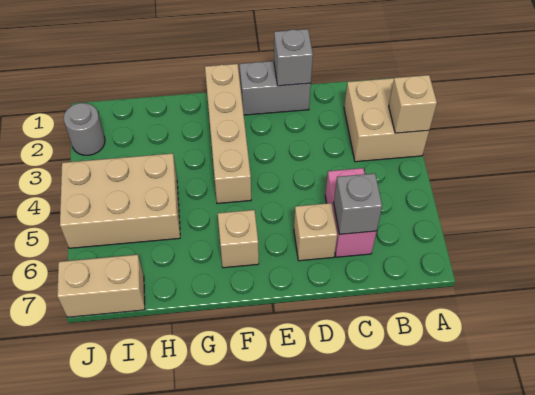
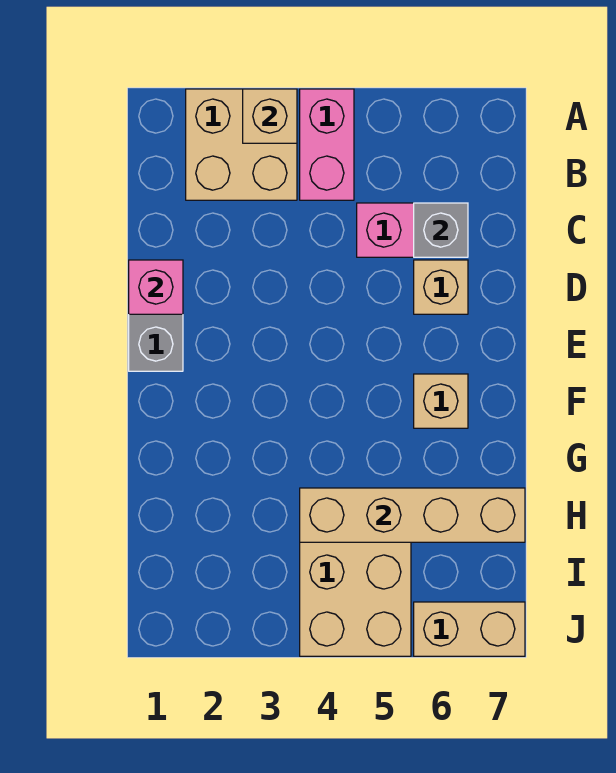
none -> pink 1x2 brick [300,89,354,200]
grey 1x1 brick [274,29,313,86] -> pink 1x1 brick [129,260,183,314]
tan 1x4 brick [205,64,251,204] -> tan 1x4 brick moved to [300,488,525,542]
tan 1x2 brick [57,255,145,317] -> tan 1x2 brick turned to [414,602,525,656]
grey 1x1 round brick [64,103,105,155] -> none

